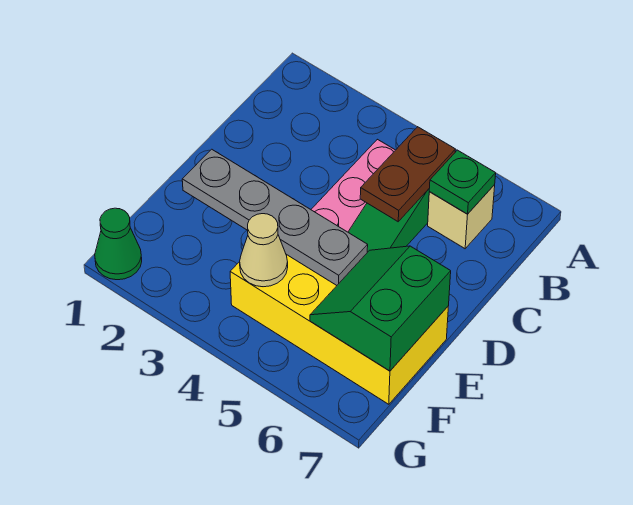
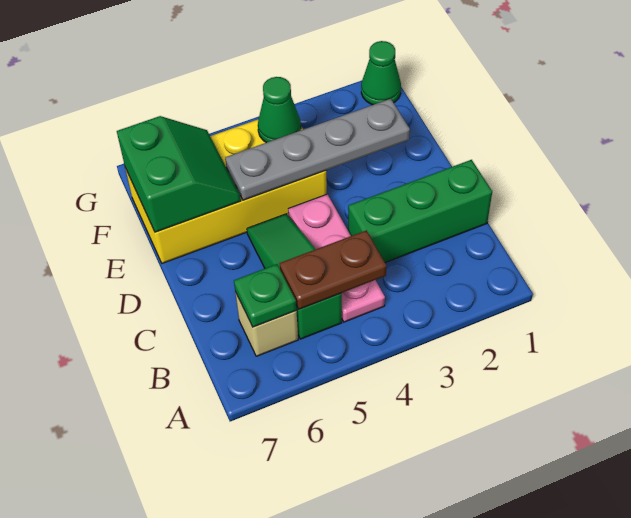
brown 1x2 plate [360,127,455,222] -> brown 1x2 plate turned to [279,230,386,309]
none -> green 1x3 brick [348,160,492,263]
tan 1x1 cone [240,214,288,287] -> green 1x1 cone [258,77,301,143]

